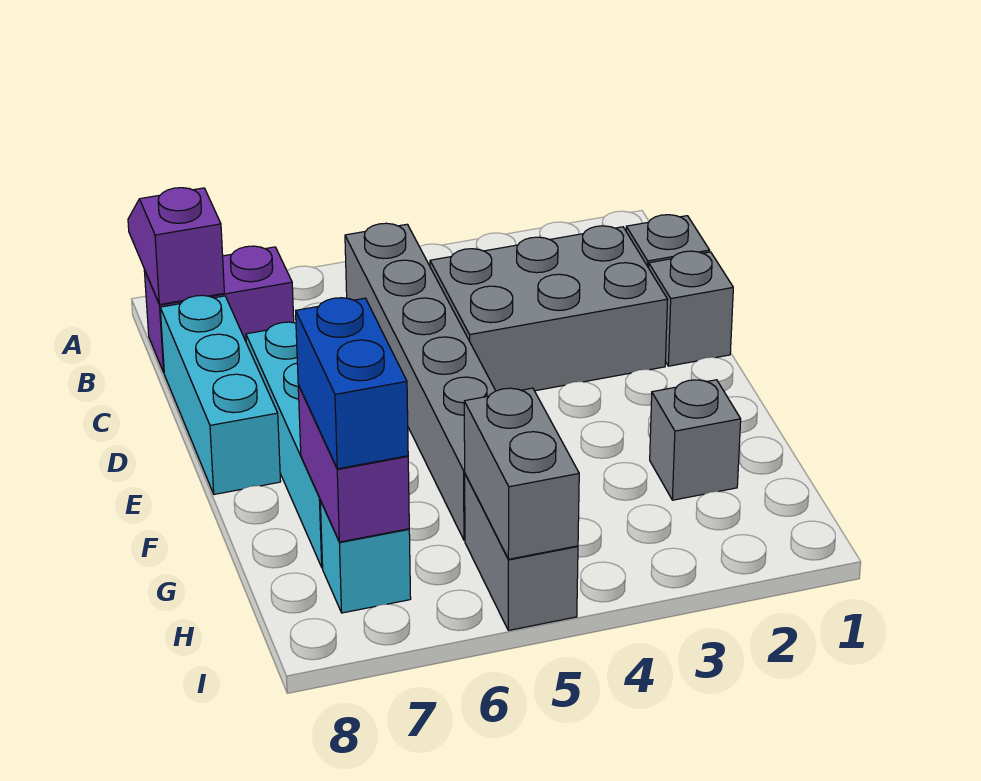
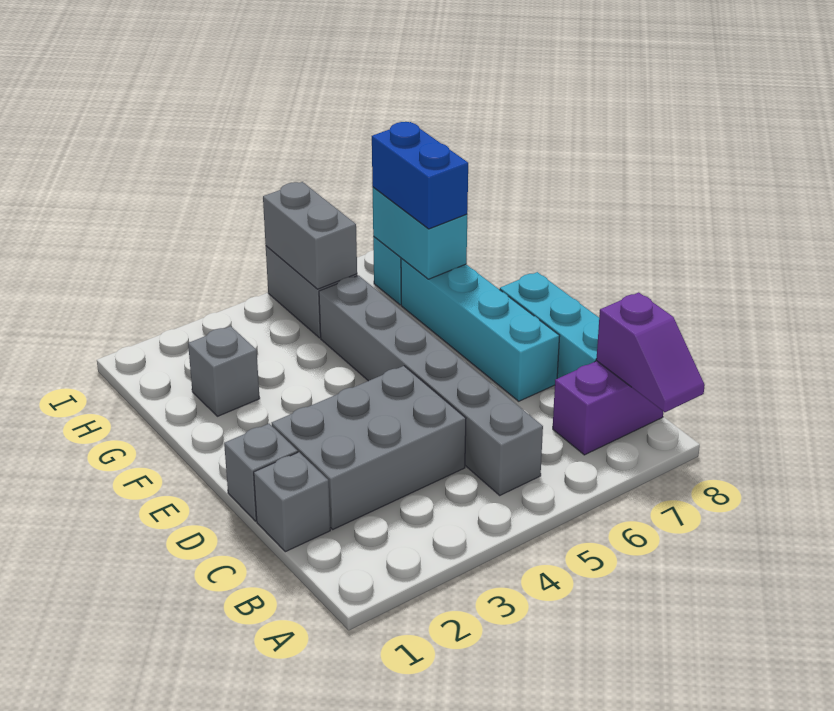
purple 1x2 brick [298,385,409,542] -> cyan 1x2 brick [373,187,467,279]

